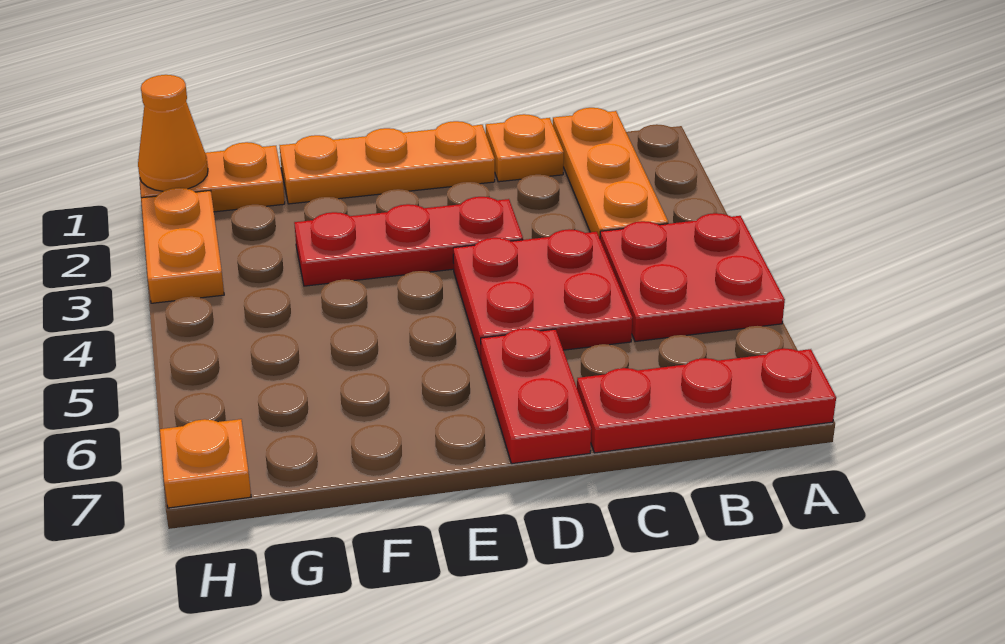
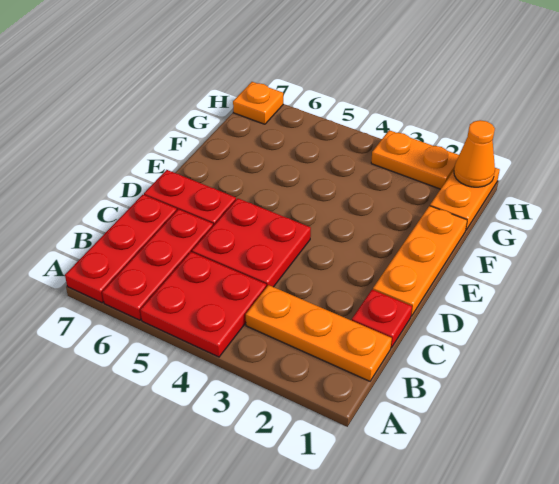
orange 1x1 plate [486,114,564,182] -> red 1x1 plate [352,290,412,348]
red 1x3 plate [294,197,523,286] -> red 1x3 plate moved to [102,209,213,320]

